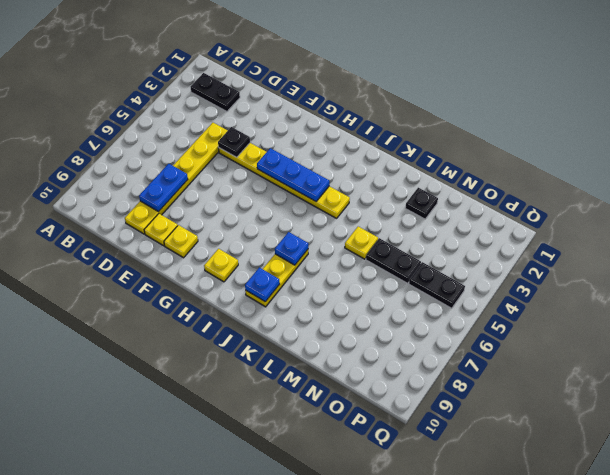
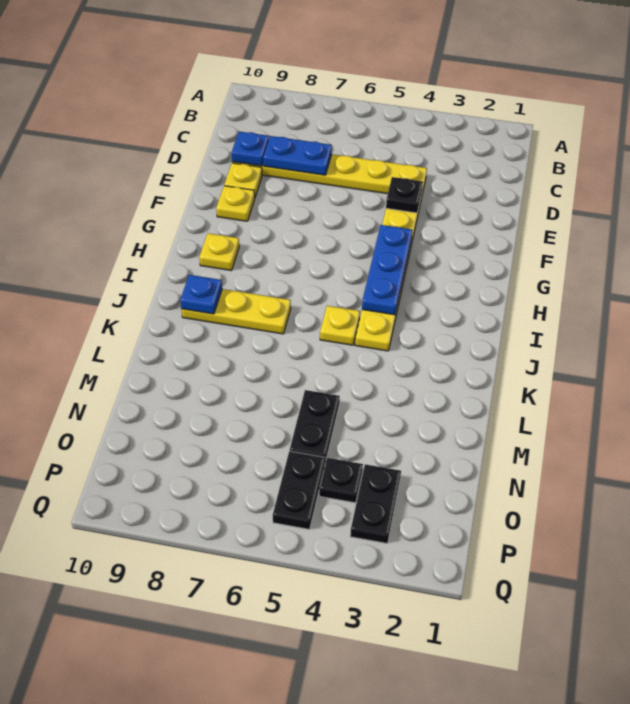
black 1x2 plate [191,73,240,111] -> black 1x2 plate moved to [350,464,401,543]
blue 1x1 plate [275,232,308,265] -> blue 1x1 plate moved to [232,132,269,166]
yellow 1x1 plate [345,227,378,259] -> yellow 1x1 plate moved to [320,306,360,345]
black 1x1 plate [405,188,438,219] -> black 1x1 plate moved to [319,458,363,503]

